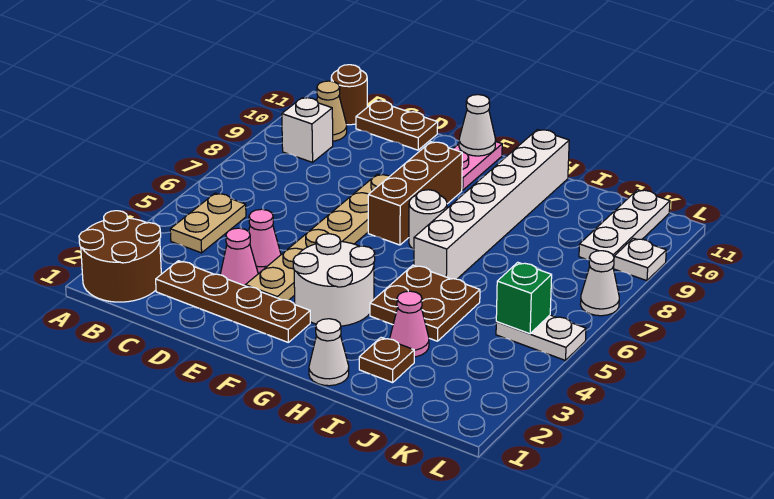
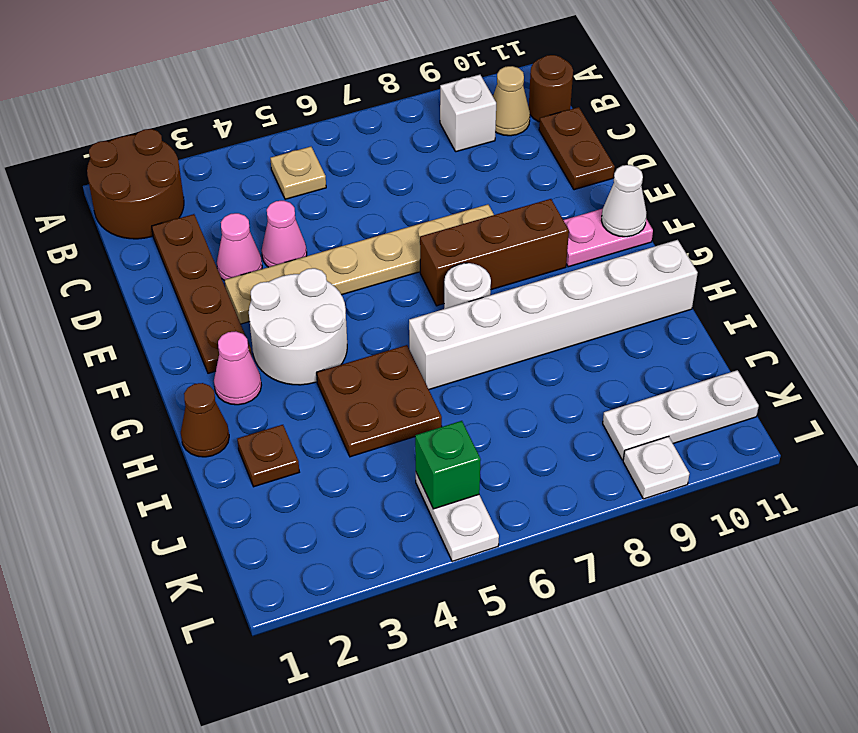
tan 1x2 plate [170,193,246,253] -> tan 1x1 plate [270,147,326,199]
white 1x1 cone [309,319,349,386] -> brown 1x1 cone [181,383,229,457]
pink 1x1 cone [390,291,429,357] -> pink 1x1 cone moved to [214,331,261,405]
white 1x1 cone [581,251,619,316] -> none

